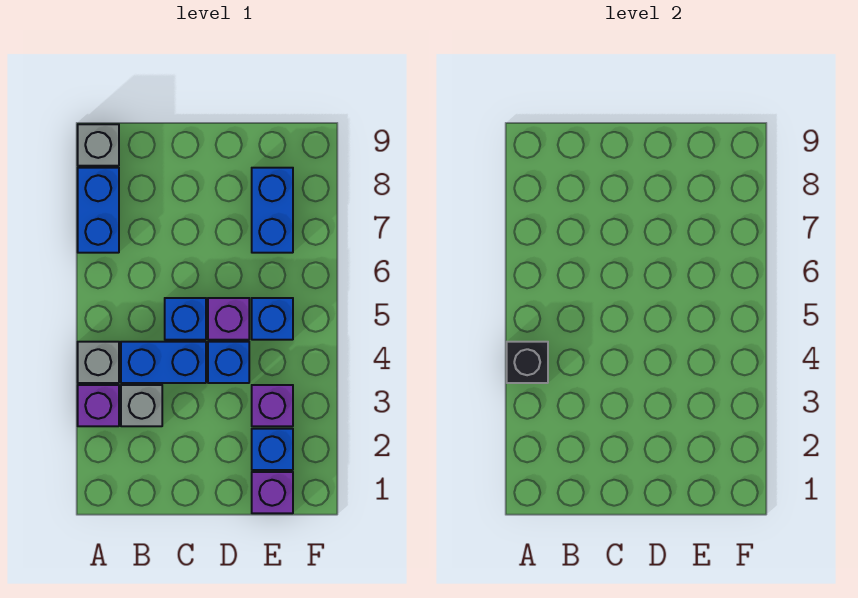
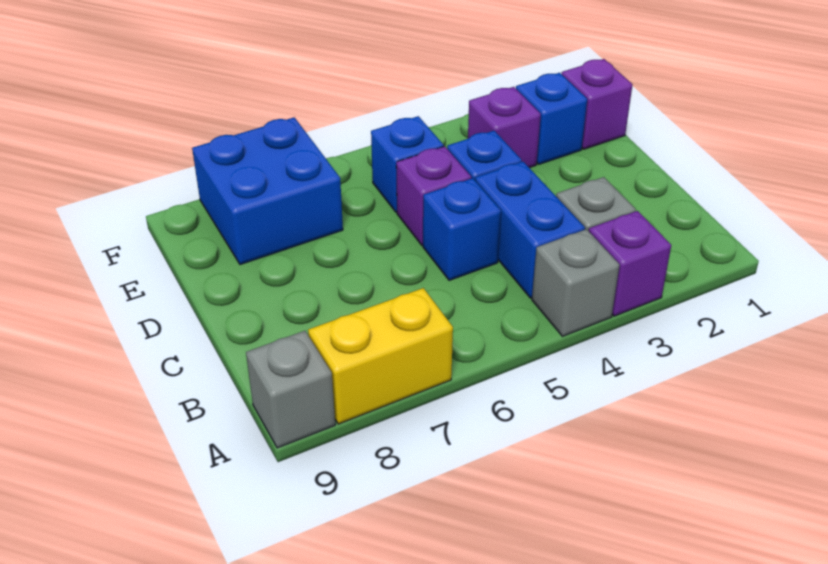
black 1x1 brick [507,342,548,383] -> none
blue 1x2 brick [78,168,119,253] -> yellow 1x2 brick [308,288,453,424]
blue 1x2 brick [252,168,293,253] -> blue 2x2 brick [192,117,343,265]

